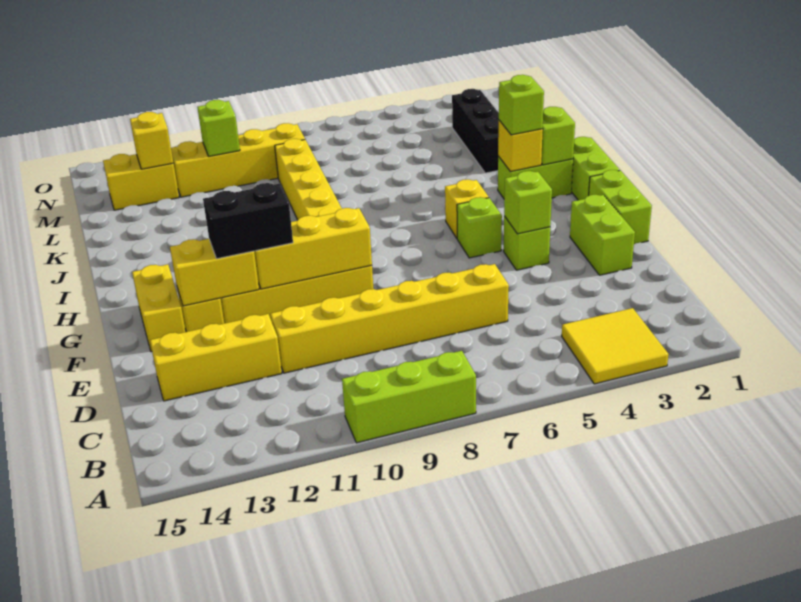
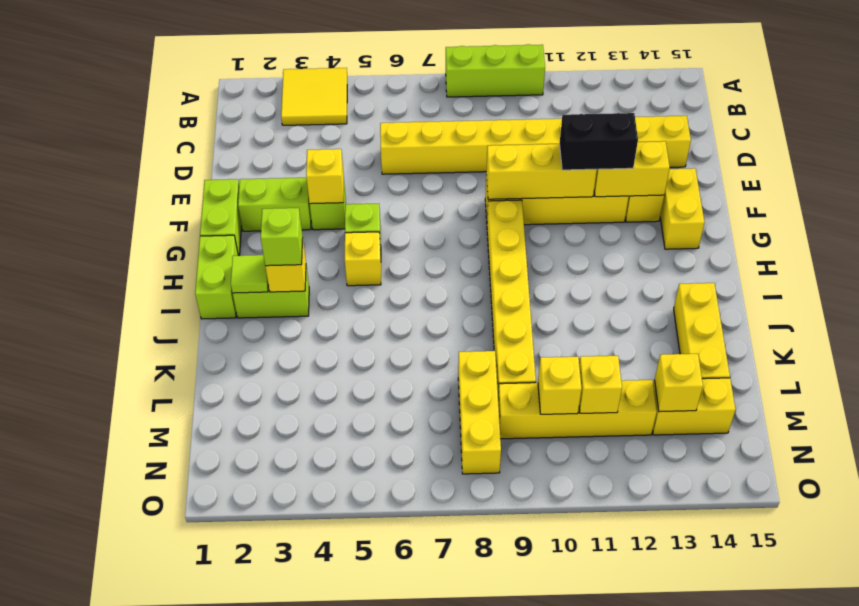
lime 1x2 brick [570,195,635,275] -> lime 1x2 brick turned to [238,178,311,231]
lime 1x1 brick [504,171,552,234] -> yellow 1x1 brick [306,149,344,204]
lime 1x1 brick [541,107,575,165] -> lime 1x1 tile [231,255,268,293]
none -> yellow 1x3 brick [674,283,730,379]
black 1x3 brick [452,89,499,173] -> none
none -> yellow 1x3 brick [458,351,501,474]
none -> yellow 1x1 brick [538,357,582,414]
lime 1x1 brick [198,100,240,157] -> yellow 1x1 brick [579,356,622,413]

